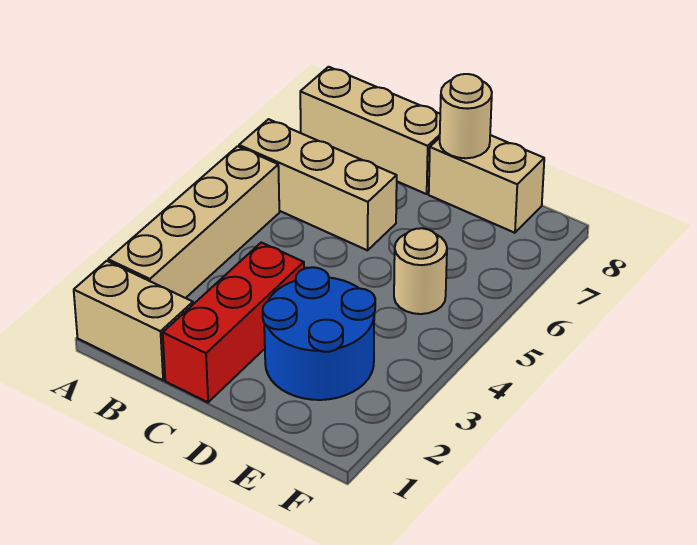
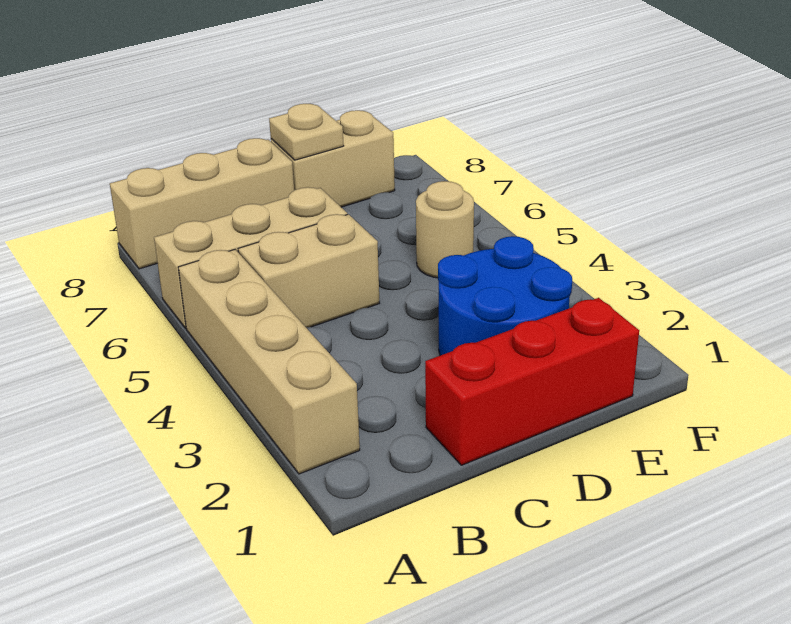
tan 1x2 brick [74,261,193,380] -> tan 1x2 brick moved to [238,214,380,327]
red 1x3 brick [163,243,304,402] -> red 1x3 brick turned to [425,298,639,465]
tan 1x1 round brick [440,74,492,158] -> tan 1x1 plate [269,104,344,160]

